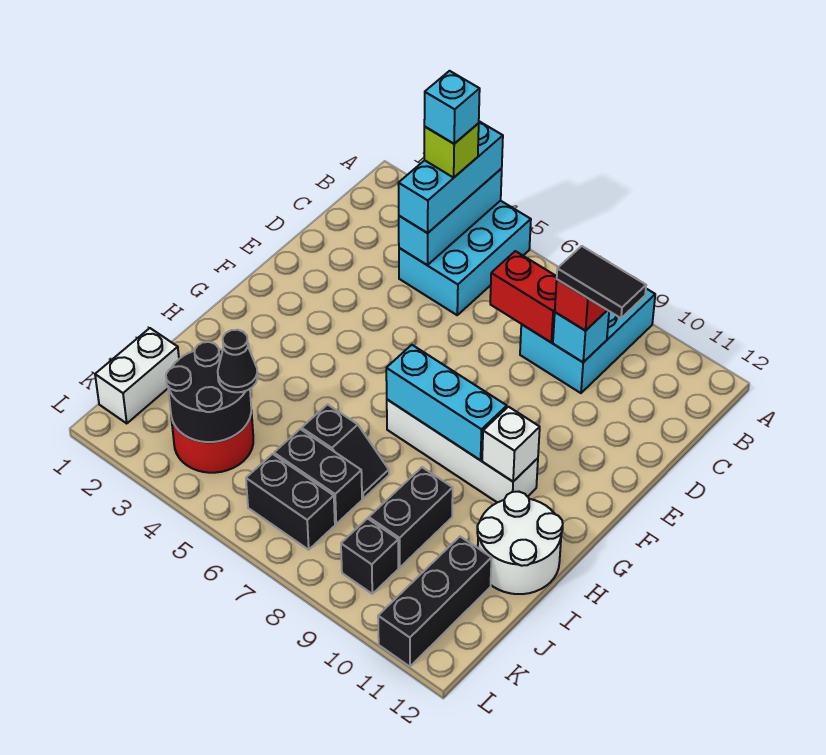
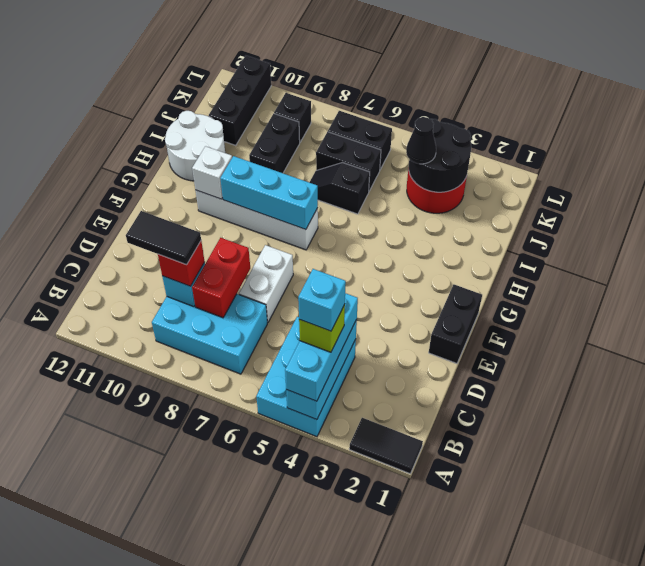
none -> black 1x2 tile [349,418,423,474]
cyan 2x3 brick [520,289,655,393] -> cyan 2x3 brick turned to [152,294,267,374]
red 1x2 brick [490,251,557,342] -> red 1x2 brick turned to [192,238,250,318]
none -> black 1x2 brick [429,285,482,363]
white 1x2 brick [95,328,179,423] -> white 1x2 brick moved to [239,245,293,323]

